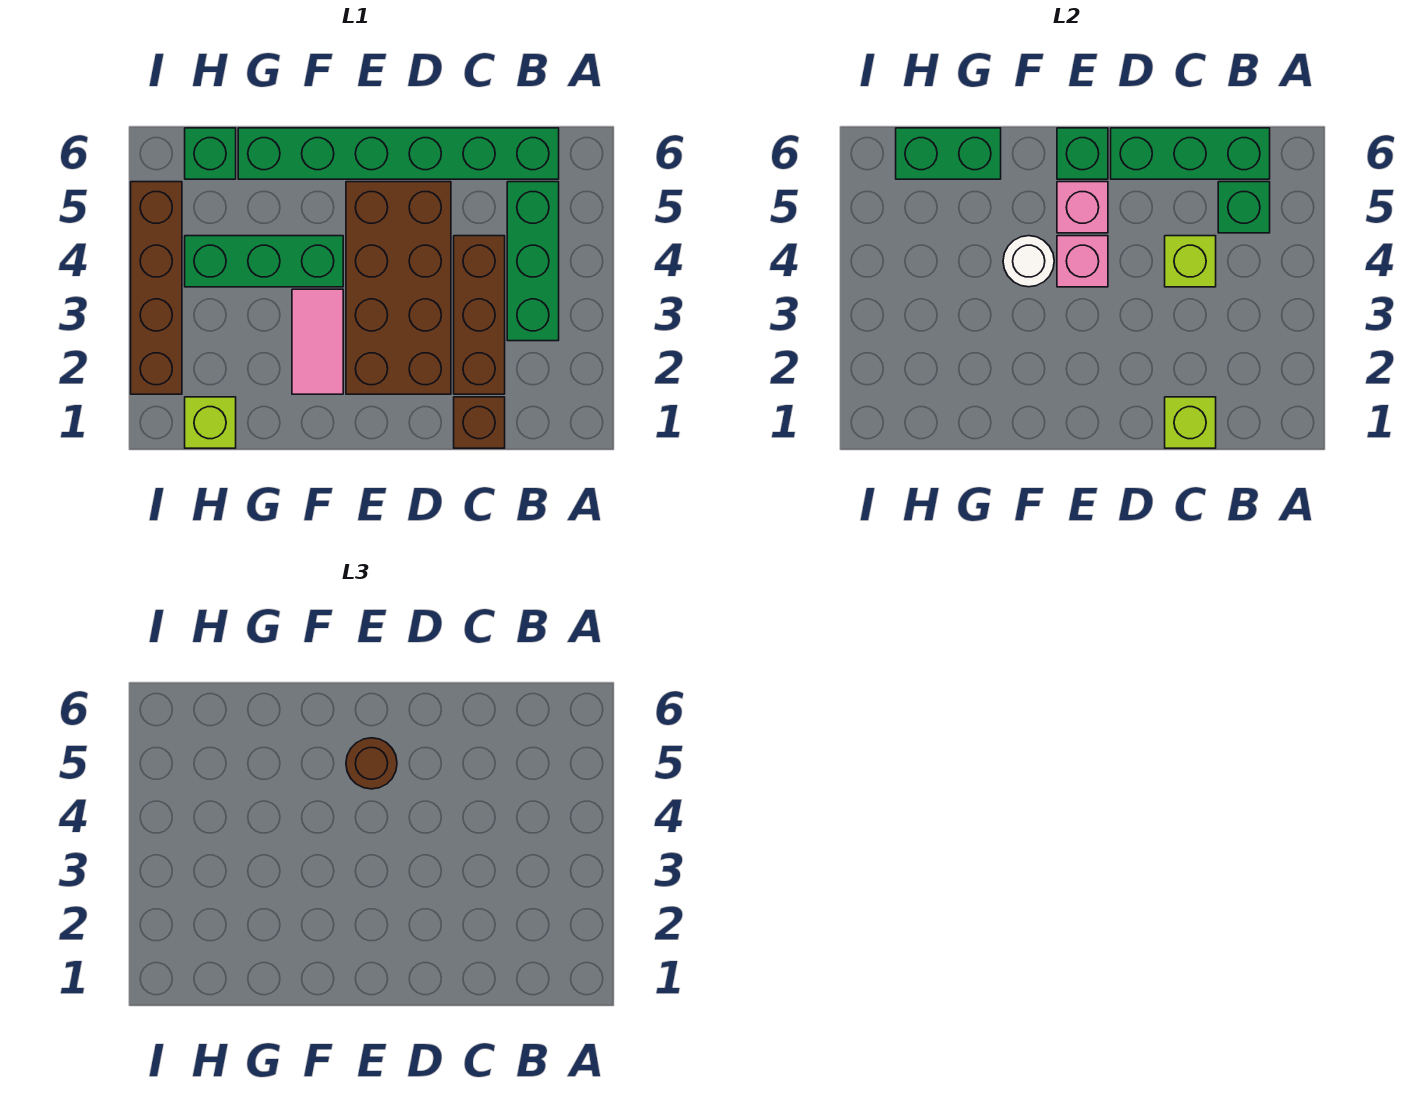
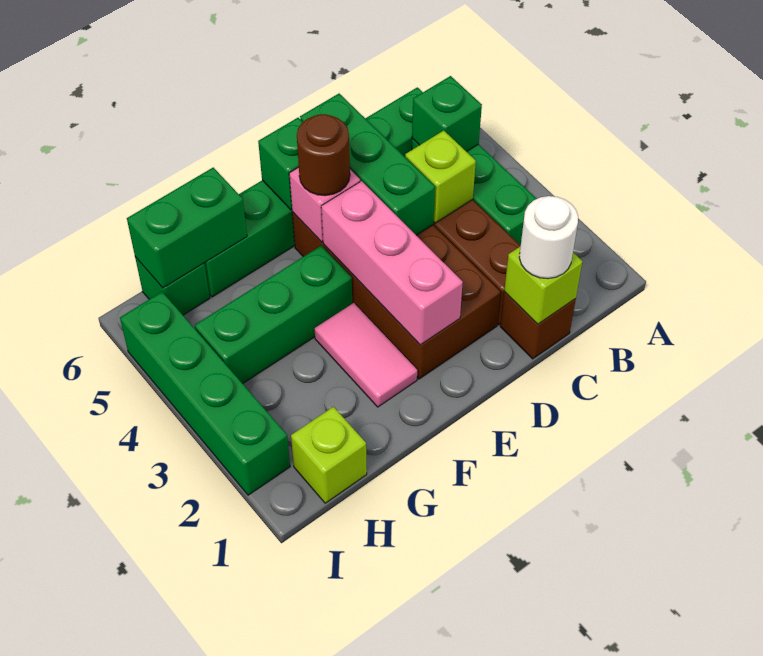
green 1x3 brick [1111,128,1270,179] -> green 1x3 brick turned to [300,94,435,235]
pink 1x1 brick [1057,236,1108,287] -> pink 1x3 brick [321,181,463,345]
white 1x1 round brick [1003,236,1054,287] -> white 1x1 round brick moved to [519,196,578,279]
brown 1x4 brick [131,182,182,394] -> green 1x4 brick [120,292,290,495]

